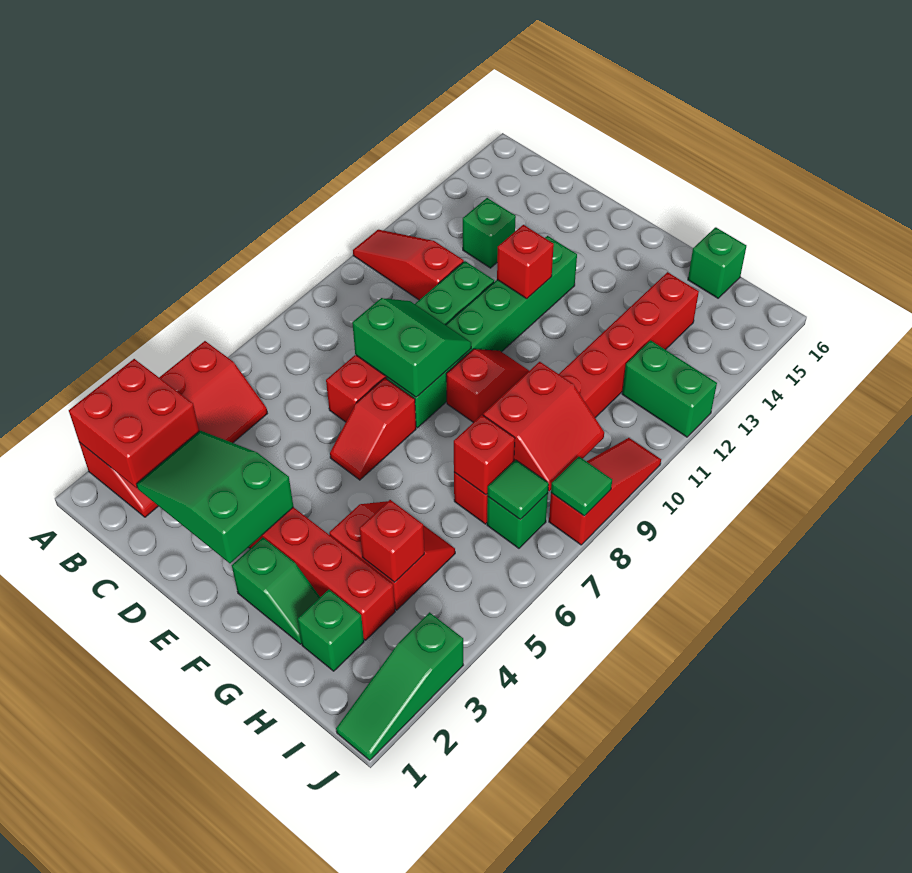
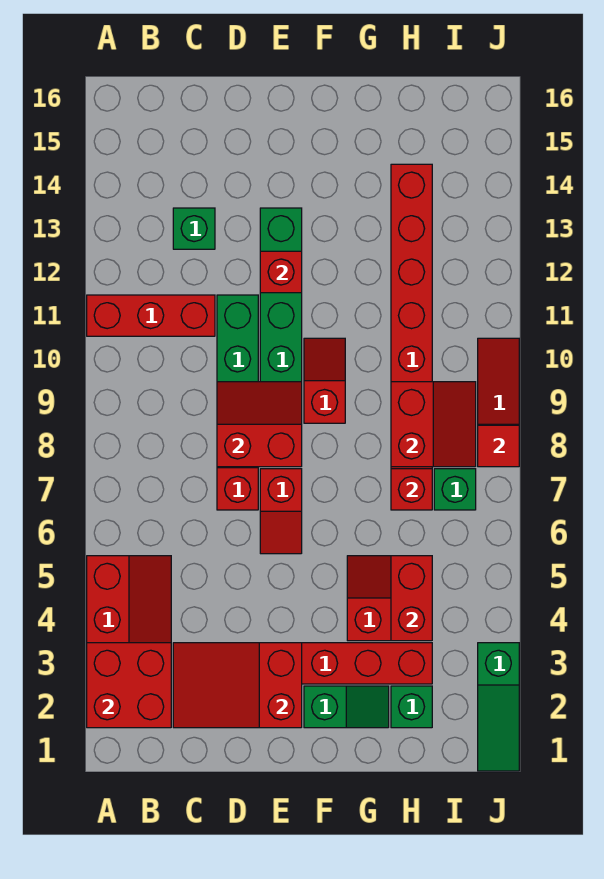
red 1x3 slope [353,230,464,300] -> red 1x3 brick [87,295,215,336]
green 2x3 slope [137,431,293,563] -> red 2x3 slope [173,643,302,728]
green 2x2 slope [352,298,471,397] -> red 2x2 slope [217,382,302,467]
red 1x1 brick [360,500,424,582] -> red 1x2 brick [391,556,432,641]
green 1x1 brick [688,227,746,298] -> none
green 1x1 tile [488,460,549,520] -> none
green 1x2 brick [622,340,717,437] -> none
green 1x1 tile [551,457,612,516] -> red 1x1 tile [478,425,519,467]

